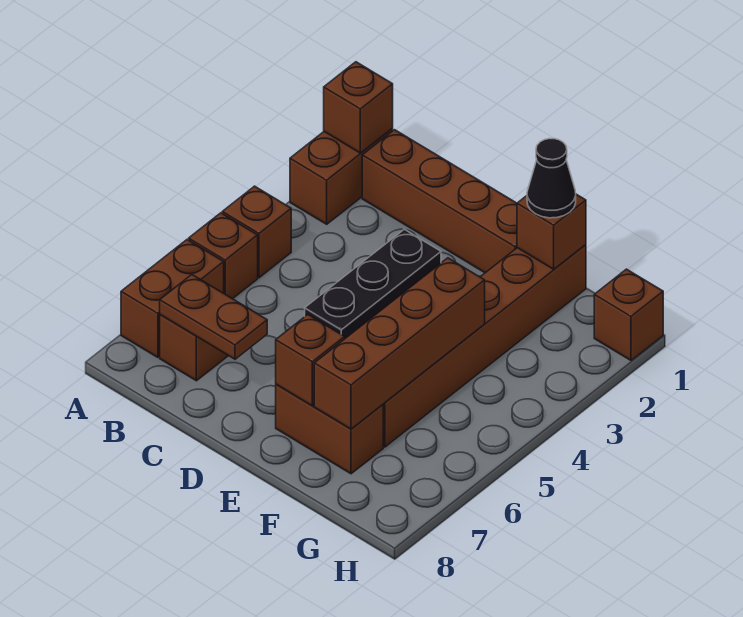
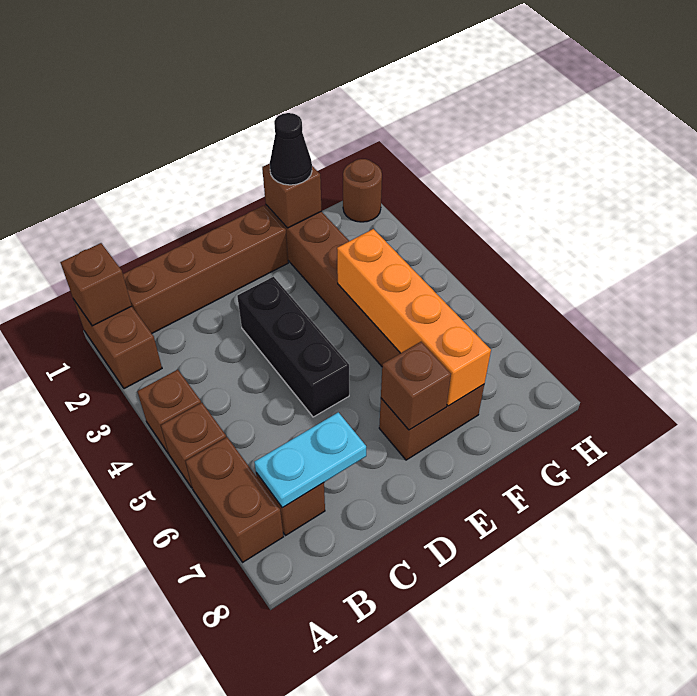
brown 1x2 plate [160,275,267,359] -> cyan 1x2 plate [254,412,366,508]
brown 1x4 brick [314,258,485,429] -> orange 1x4 brick [337,229,491,406]
brown 1x1 brick [594,269,663,360] -> brown 1x1 round brick [343,159,382,222]

